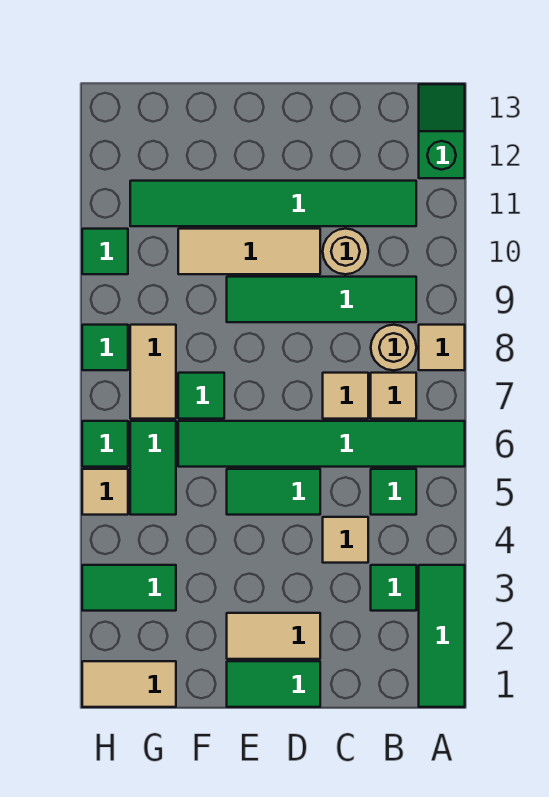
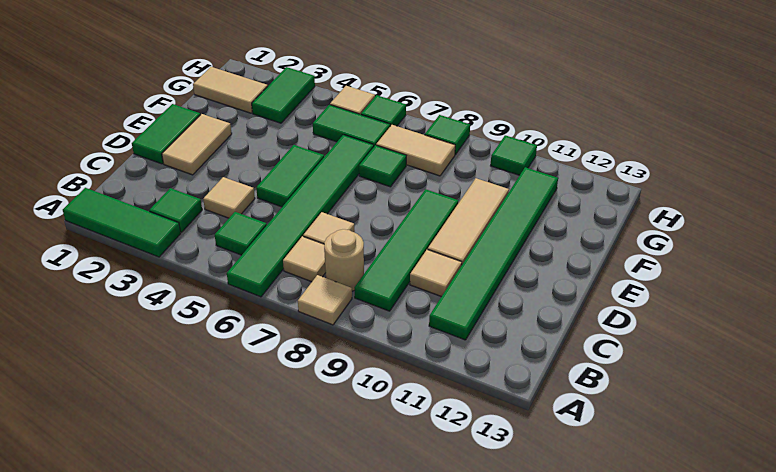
green 1x2 slope [419,84,465,178] -> none
tan 1x1 round brick [323,229,368,274] -> tan 1x1 tile [410,249,462,297]
tan 1x2 tile [82,661,176,707] -> tan 1x2 tile turned to [193,67,268,113]

